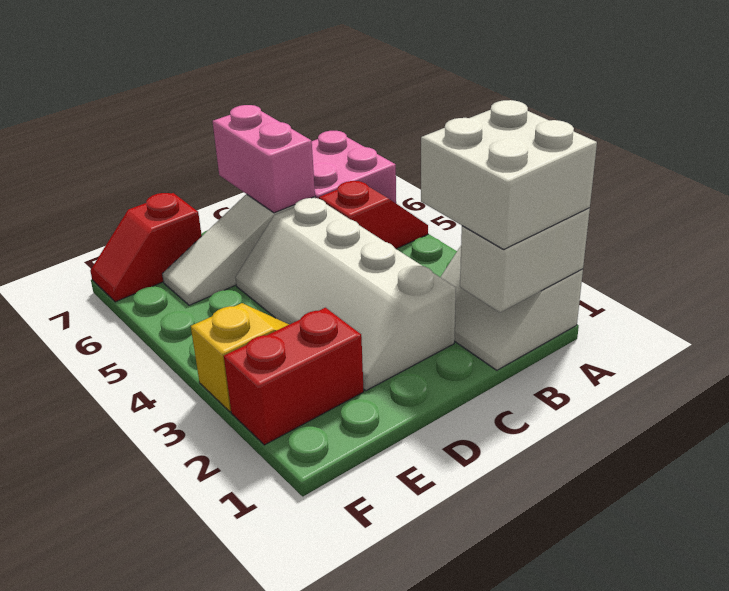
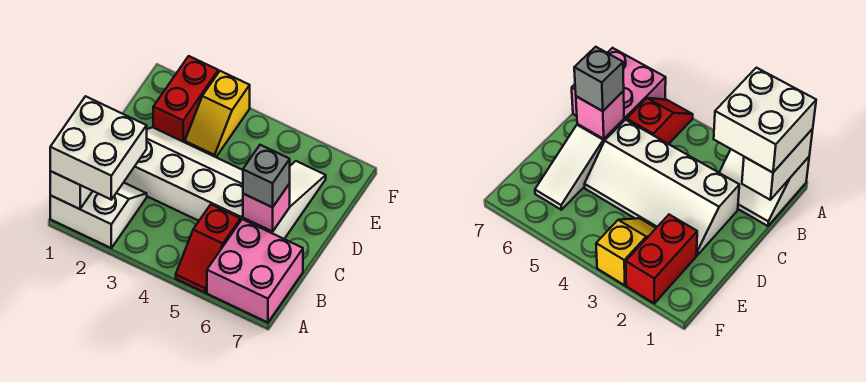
pink 1x2 brick [213,105,315,213] -> pink 1x1 brick [243,184,290,232]
none -> grey 1x1 brick [243,145,290,207]
red 1x2 slope [90,193,202,302] -> none

